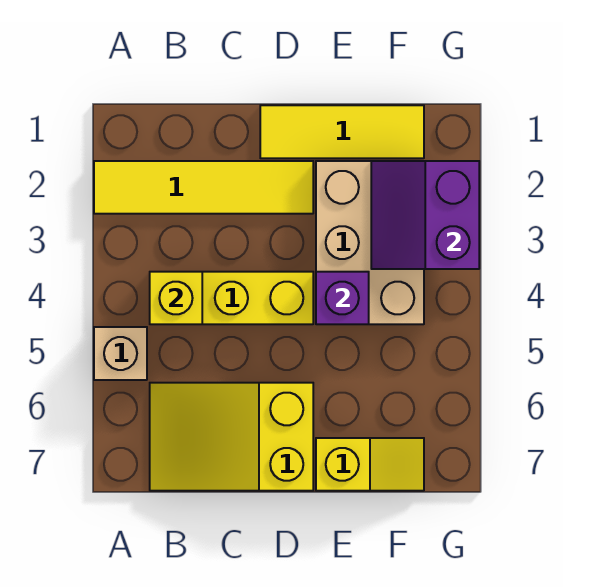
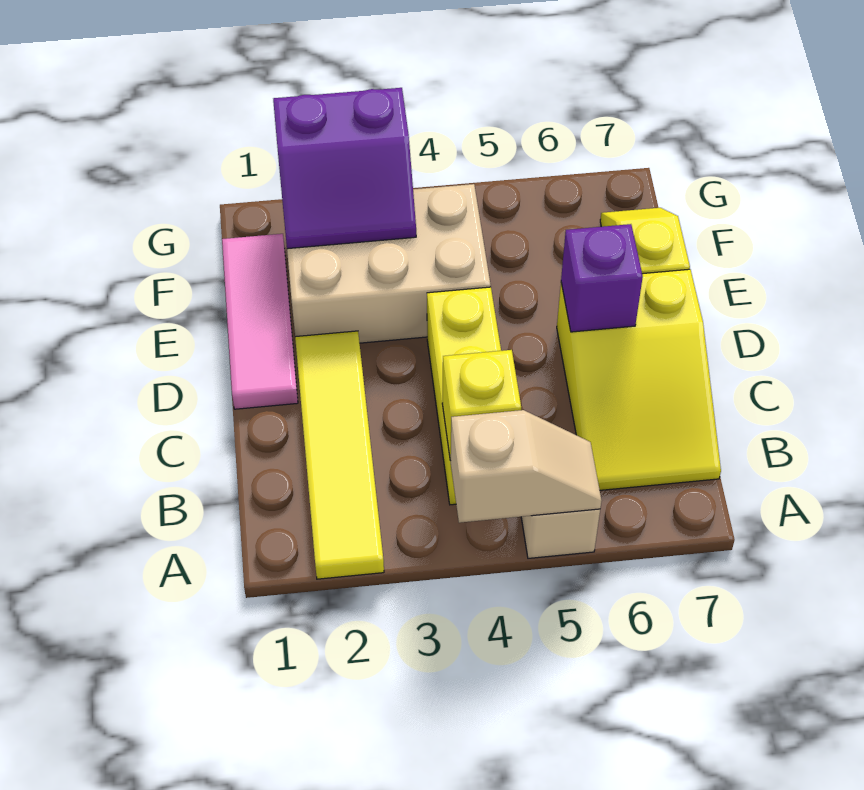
none -> tan 1x2 slope [450,410,601,523]
yellow 1x3 tile [260,105,424,158] -> pink 1x3 tile [222,234,298,409]
purple 1x1 brick [316,272,369,324] -> purple 1x1 brick moved to [561,224,643,332]

